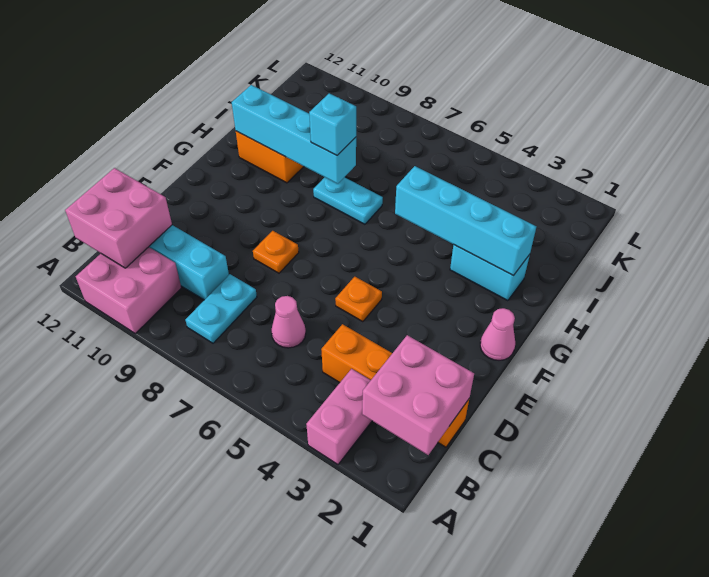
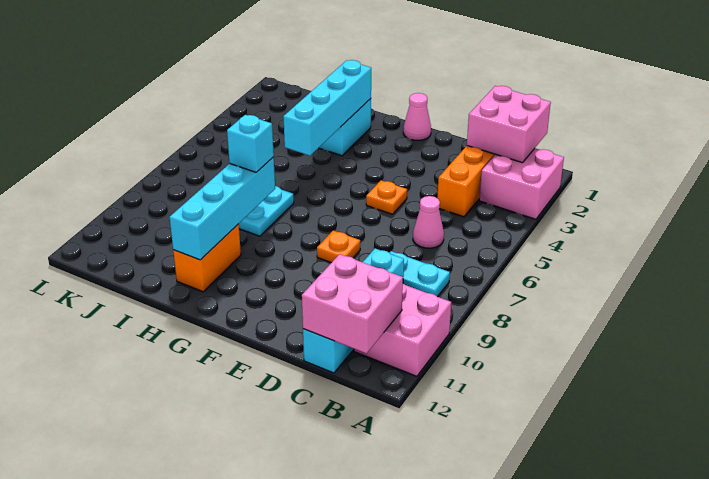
pink 1x2 brick [306,369,372,464] -> pink 2x2 brick [479,148,564,219]

